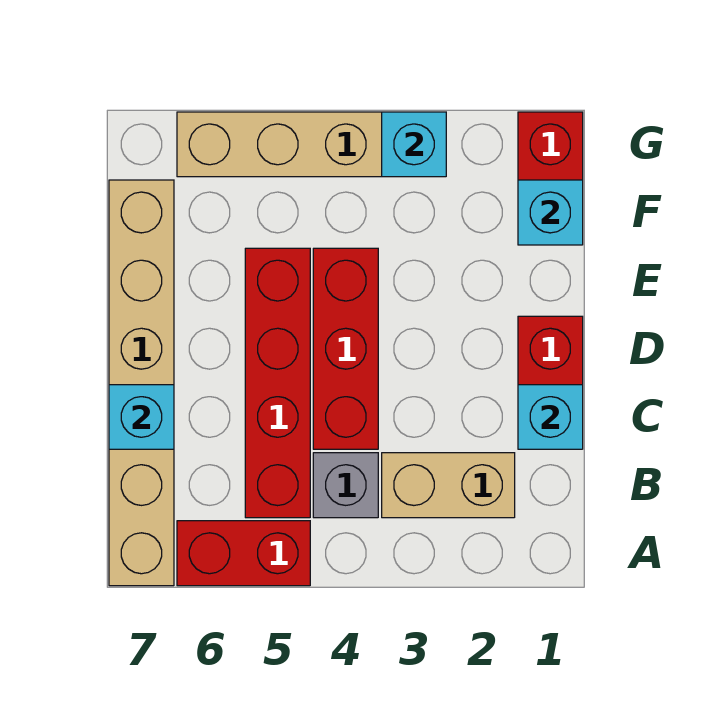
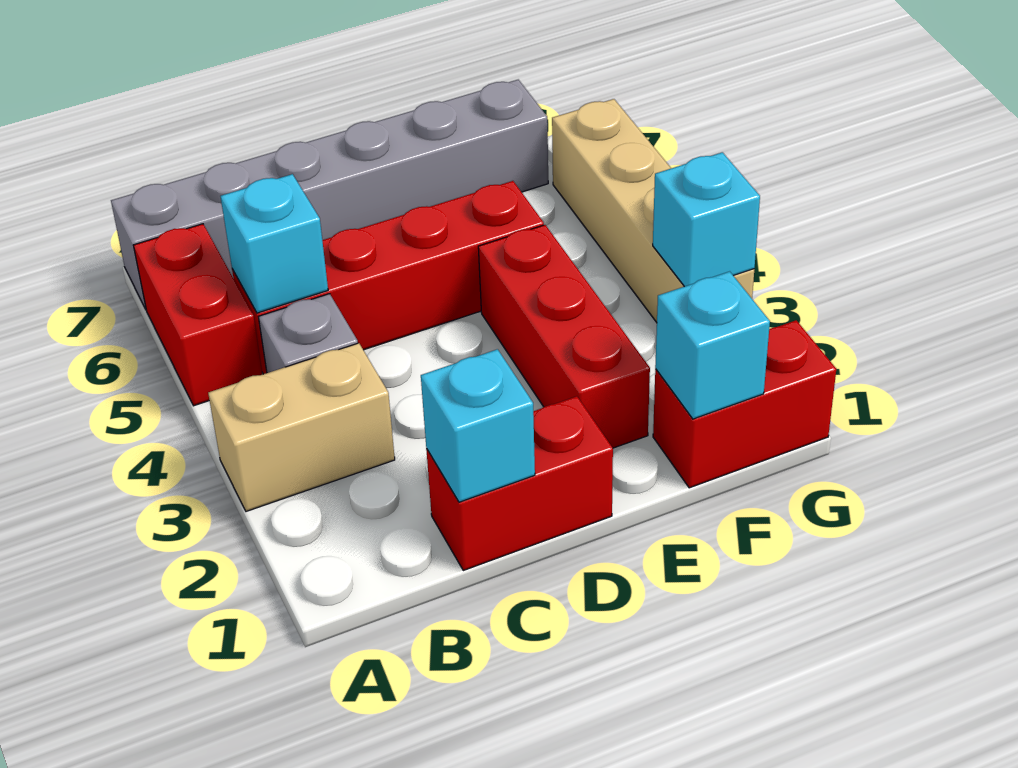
tan 1x6 brick [109,180,174,586] -> grey 1x6 brick [111,80,548,309]
tan 1x2 brick [382,453,515,518] -> tan 1x2 brick turned to [208,343,395,511]
red 1x3 brick [313,248,378,449] -> red 1x3 brick turned to [478,225,650,448]
cyan 1x1 brick [109,385,174,449] -> cyan 1x1 brick moved to [221,174,328,313]

